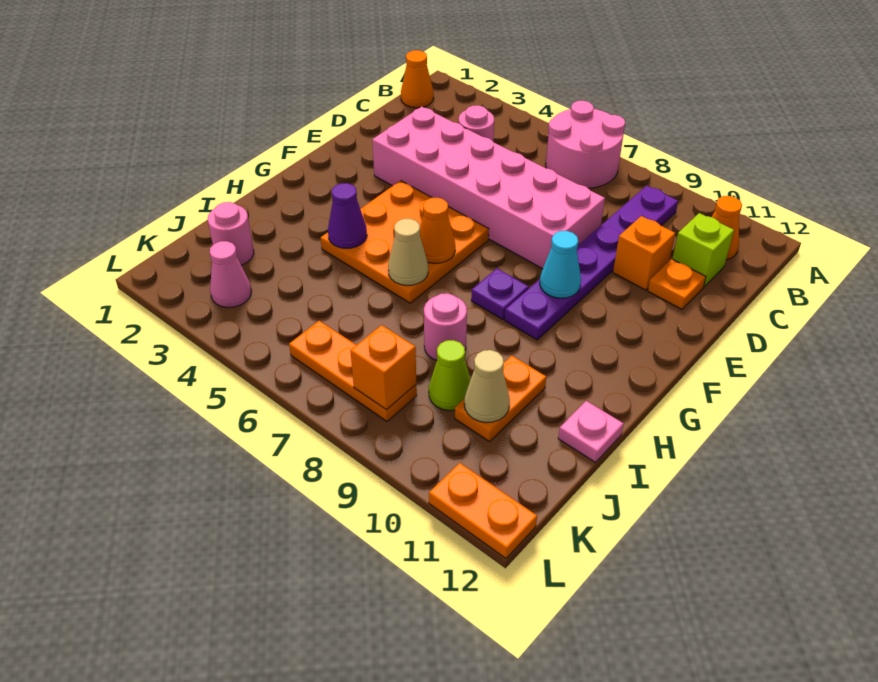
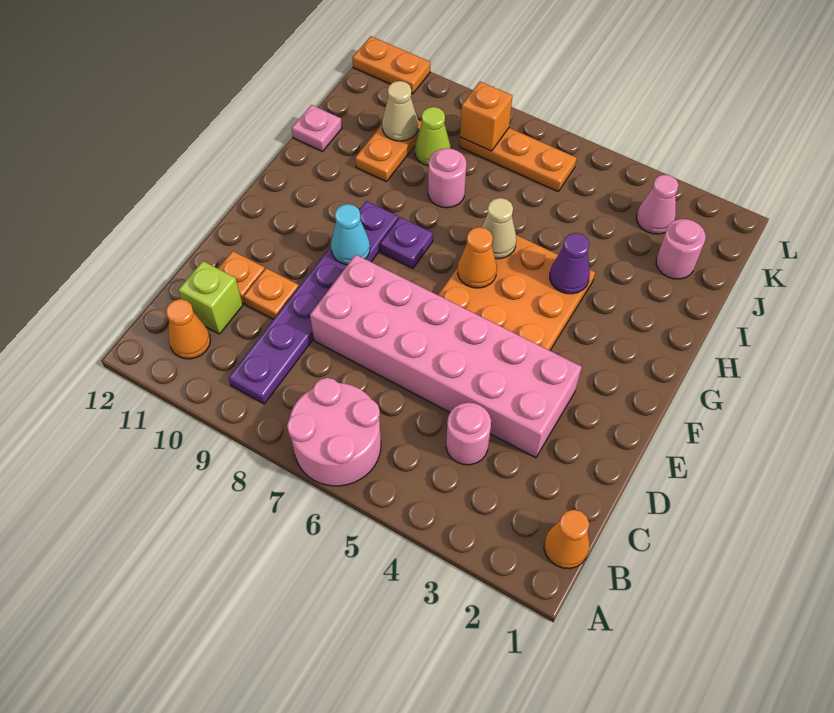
orange 1x1 brick [613,216,675,290] -> orange 1x1 plate [244,268,299,320]

